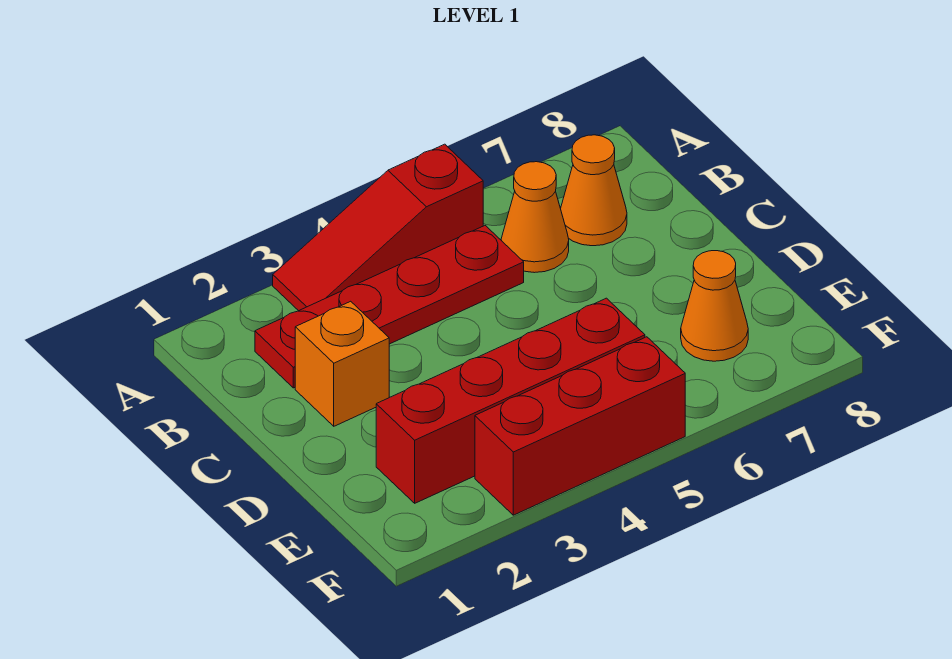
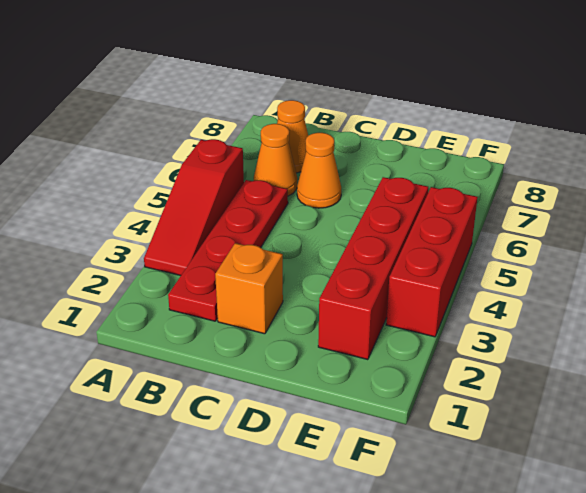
orange 1x1 cone [681,251,748,361] -> orange 1x1 cone moved to [297,133,341,208]

